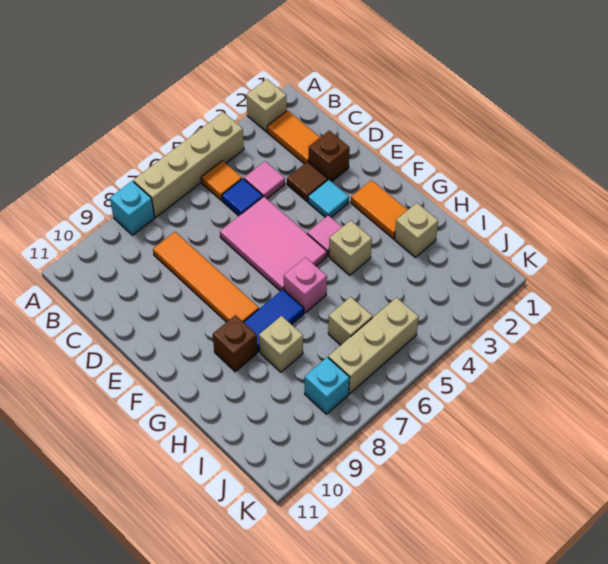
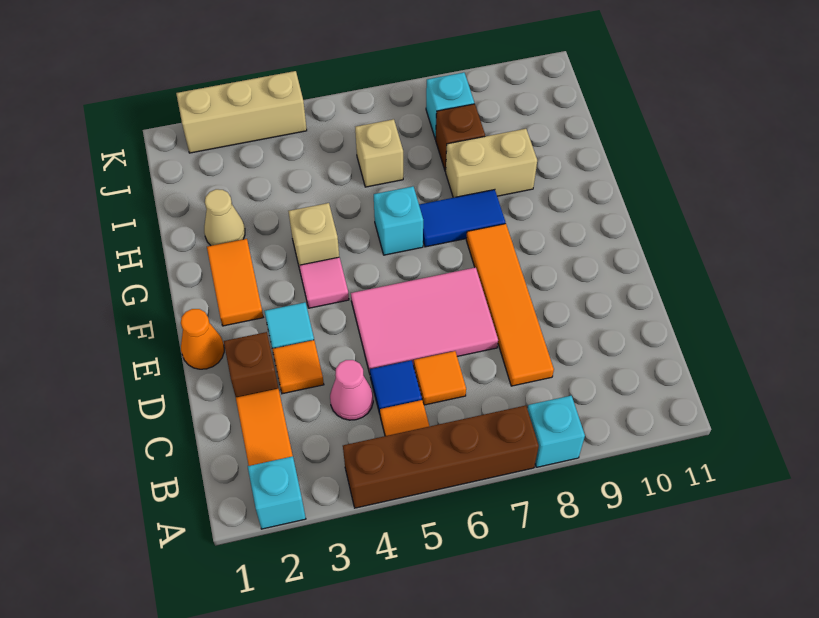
tan 1x1 brick [246,79,287,132] -> cyan 1x1 brick [248,456,306,529]
tan 1x4 brick [133,112,244,217] -> brown 1x4 brick [343,405,539,508]
pink 1x1 tile [244,161,285,199] -> pink 1x1 cone [330,360,373,420]
none -> orange 1x1 tile [414,351,466,405]
brown 1x1 tile [287,162,328,201] -> orange 1x1 tile [272,340,324,394]
pink 2x3 tile [220,197,327,291] -> pink 2x3 tile turned to [351,267,498,374]
none -> orange 1x1 cone [181,309,224,369]
pink 1x1 brick [284,257,327,313] -> cyan 1x1 brick [374,186,423,255]
brown 1x1 brick [213,315,258,372] -> brown 1x1 brick moved to [436,104,485,172]
tan 1x1 brick [394,203,438,257] -> tan 1x1 cone [204,189,245,246]
tan 1x1 brick [259,316,303,372] -> tan 1x2 brick [446,129,537,198]
tan 1x3 brick [328,298,419,394] -> tan 1x3 brick moved to [176,71,307,153]

